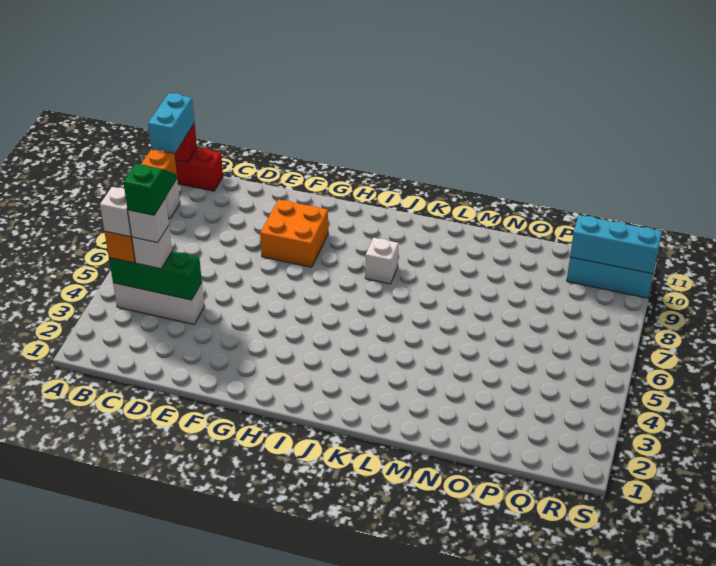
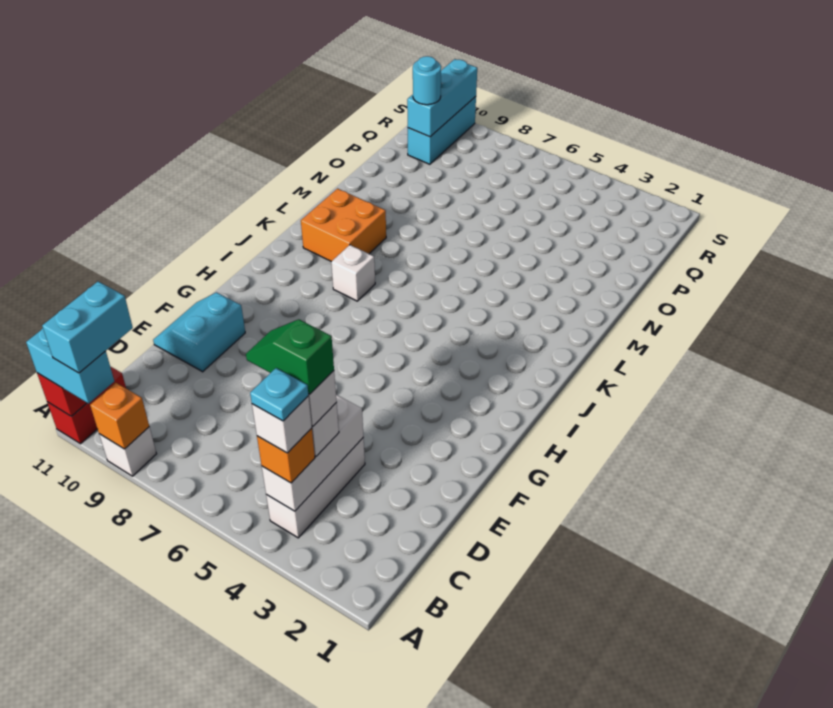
none -> cyan 1x2 brick [42,282,133,373]
green 1x3 brick [109,251,202,300] -> white 1x3 brick [262,395,363,511]
none -> cyan 1x1 plate [250,368,308,421]
none -> cyan 2x2 slope [153,292,245,372]
orange 2x2 brick [260,200,328,267] -> orange 2x2 brick moved to [301,189,386,262]
none -> cyan 1x1 round brick [413,56,441,105]

